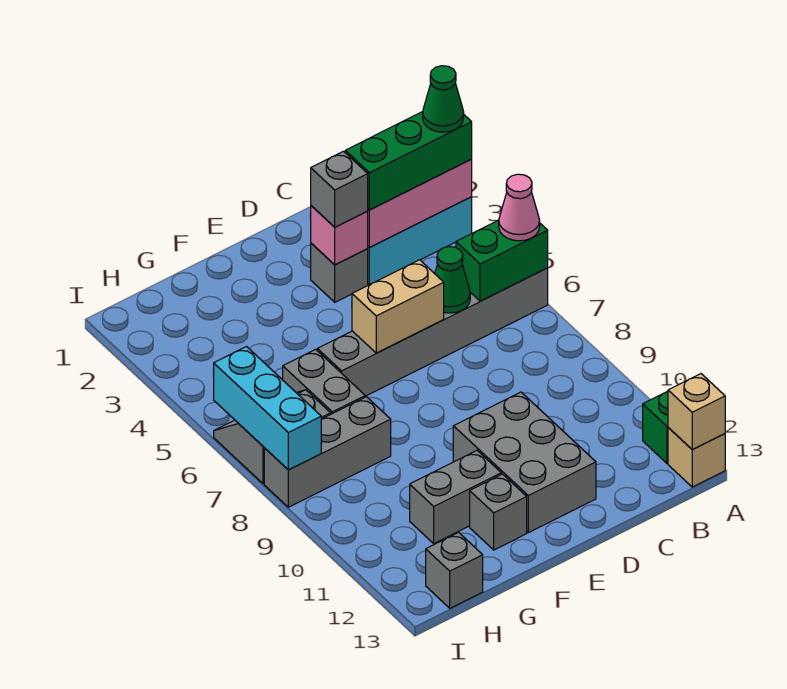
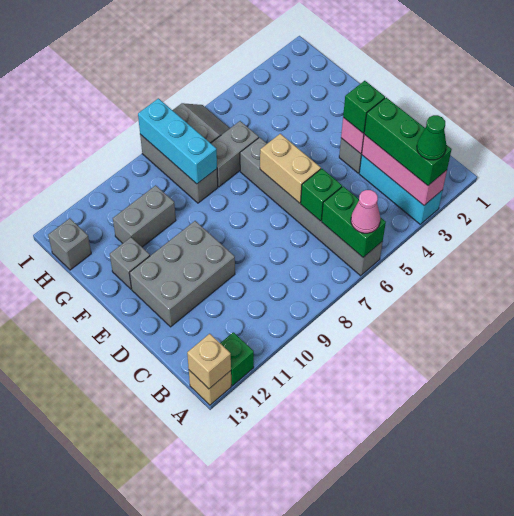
green 1x1 cone [435,247,470,313] -> green 1x1 brick [301,169,342,221]
grey 1x1 brick [311,151,368,227] -> green 1x1 brick [343,81,385,133]
grey 1x2 brick [410,451,501,543] -> grey 1x2 brick turned to [113,185,176,247]
cyan 1x3 brick [213,347,321,470] -> cyan 1x3 brick turned to [138,98,217,184]

